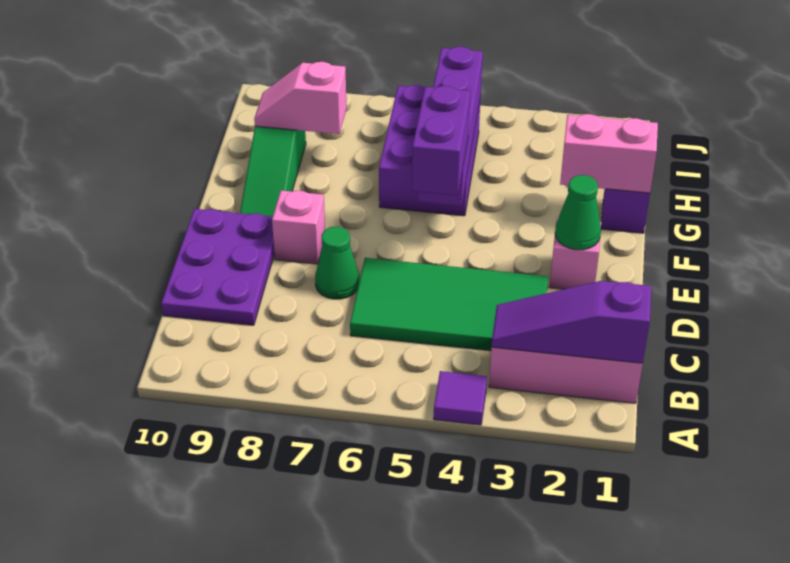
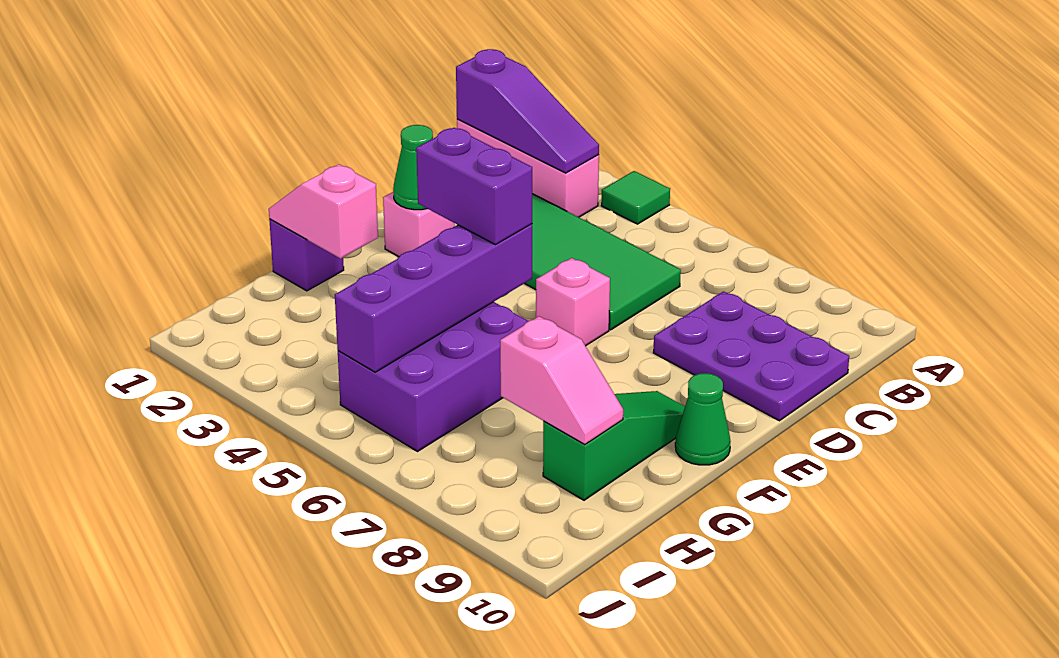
purple 1x1 tile [434,371,487,425] -> green 1x1 tile [601,171,670,224]
purple 2x3 plate [161,209,275,325] -> purple 2x3 plate turned to [653,291,849,421]
green 1x1 cone [315,227,359,299] -> green 1x1 cone moved to [675,373,731,465]
purple 1x2 brick [412,86,470,195] -> purple 1x2 brick turned to [416,128,532,245]
pink 1x1 brick [272,190,325,264] -> pink 1x1 brick moved to [536,258,610,346]
pink 1x2 brick [560,114,658,193] -> pink 1x2 slope [269,164,378,258]

